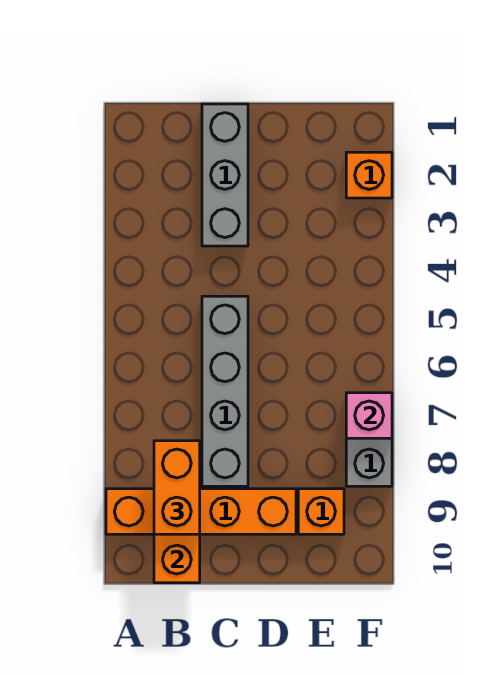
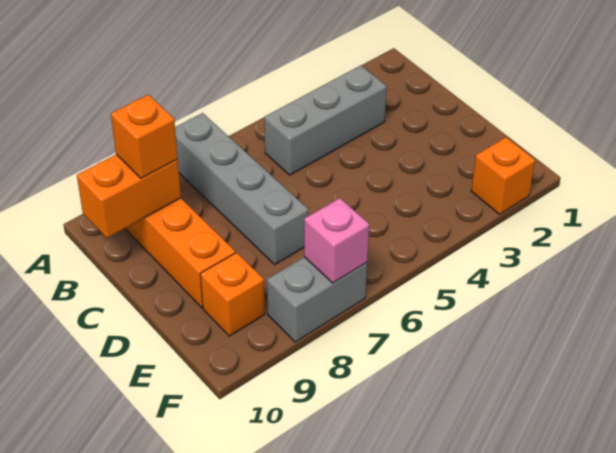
orange 1x2 brick [154,441,200,534] -> orange 1x1 brick [111,95,178,178]
grey 1x3 brick [202,104,248,246] -> grey 1x3 brick moved to [264,65,387,175]
grey 1x4 brick [202,296,248,486] -> grey 1x4 brick turned to [175,113,308,264]

